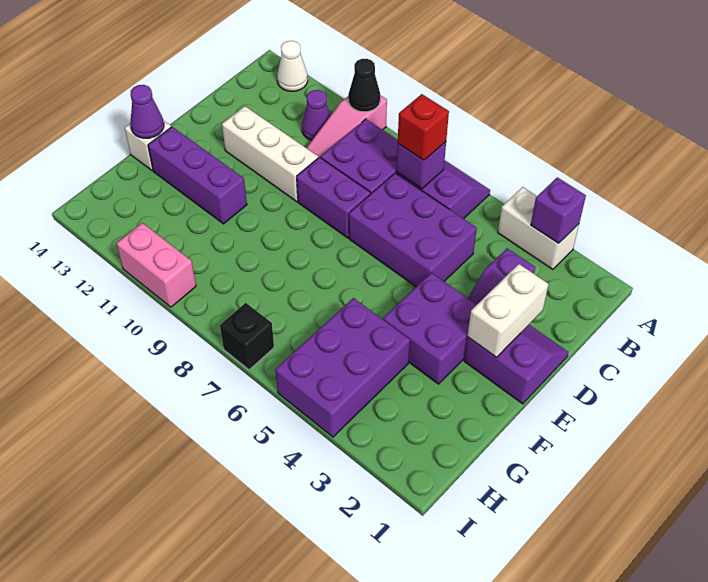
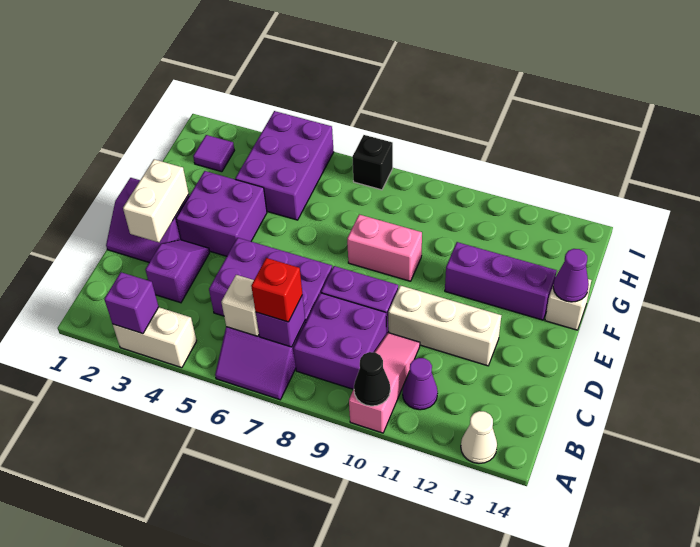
none -> white 1x1 brick [222,275,259,336]
none -> purple 1x1 tile [193,135,234,172]
pink 1x2 brick [116,223,196,307] -> pink 1x2 brick moved to [347,215,422,281]

